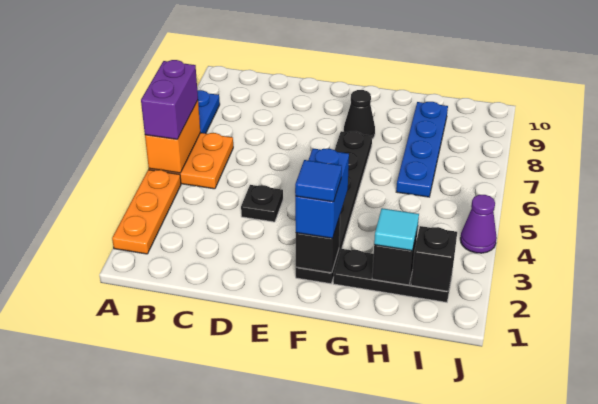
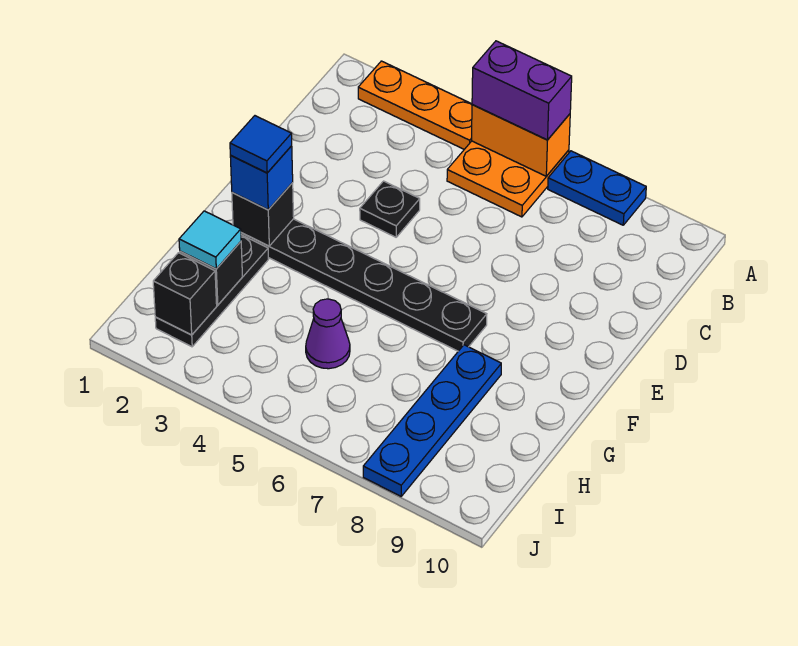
blue 1x2 brick [295,149,349,238] -> blue 1x1 brick [230,146,293,210]
black 1x1 cone [344,90,375,139] -> none
blue 1x4 plate [396,102,448,197] -> blue 1x4 plate turned to [363,345,501,496]
purple 1x1 cone [460,195,497,253] -> purple 1x1 cone moved to [306,299,350,369]

